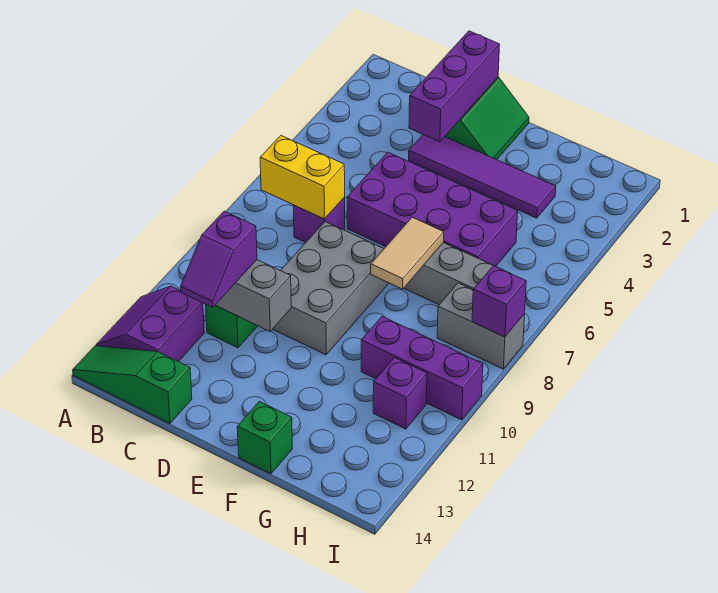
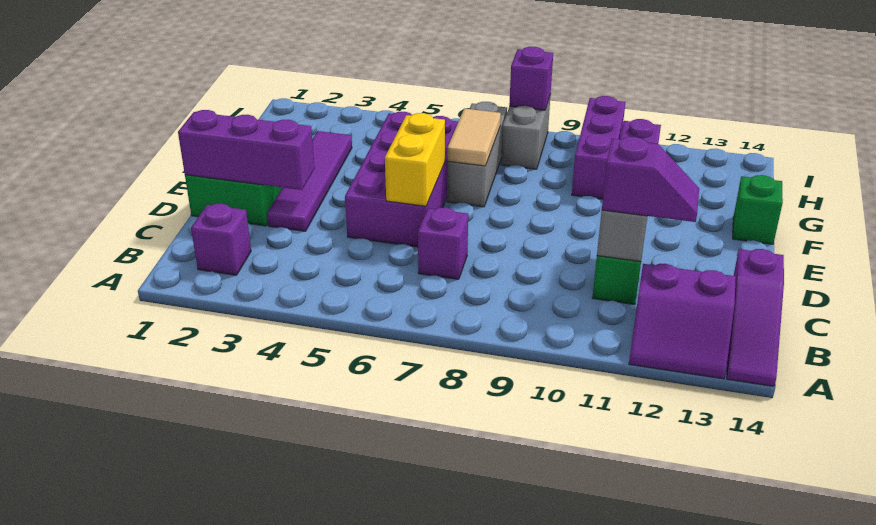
green 1x3 slope [73,346,192,423] -> purple 1x3 slope [727,249,784,386]
none -> purple 1x1 brick [191,204,251,275]
yellow 1x2 brick [260,136,345,219] -> yellow 1x2 brick moved to [385,113,445,206]
grey 2x3 brick [273,222,389,355] -> none
tan 1x2 tile [371,217,444,289] -> tan 1x2 tile turned to [447,109,501,166]

